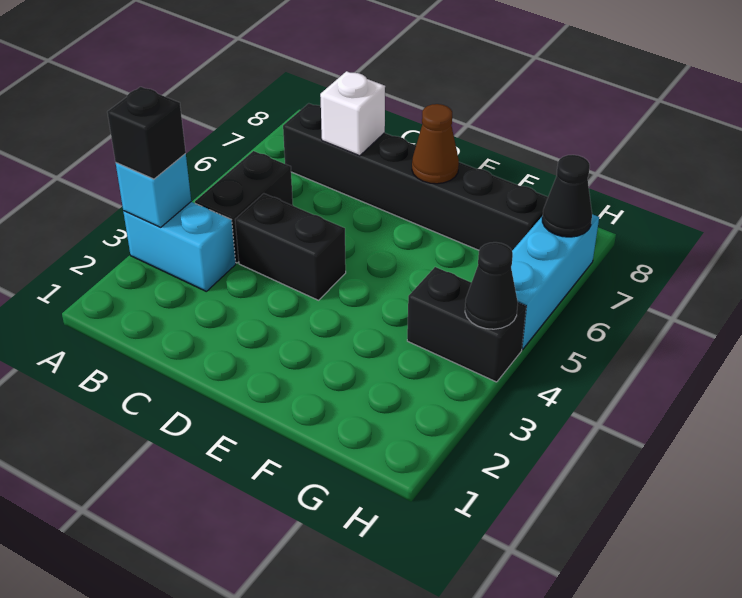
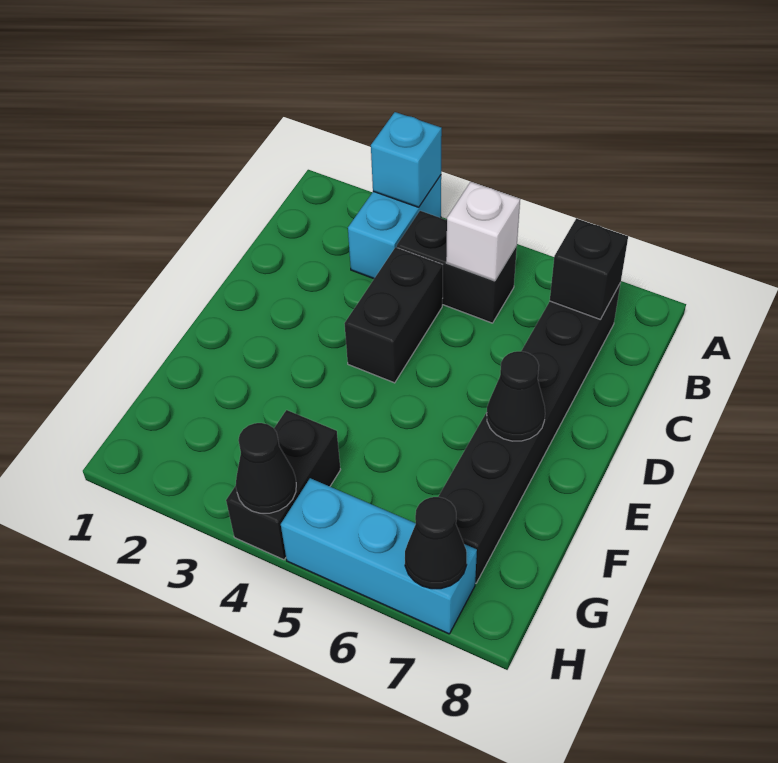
black 1x1 brick [107,87,186,179] -> black 1x1 brick moved to [550,218,628,319]
white 1x1 brick [320,71,385,156] -> white 1x1 brick moved to [446,182,520,281]
brown 1x1 cone [412,104,459,184] -> black 1x1 cone [487,351,545,441]

